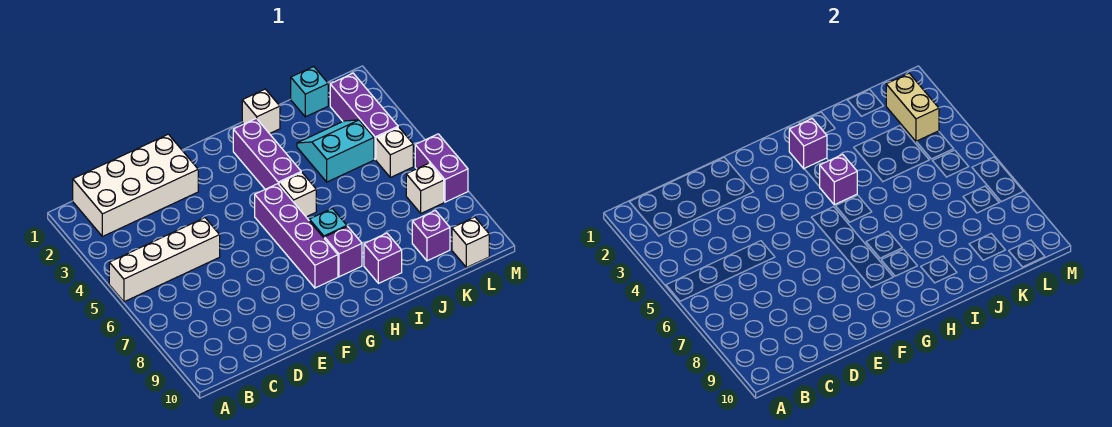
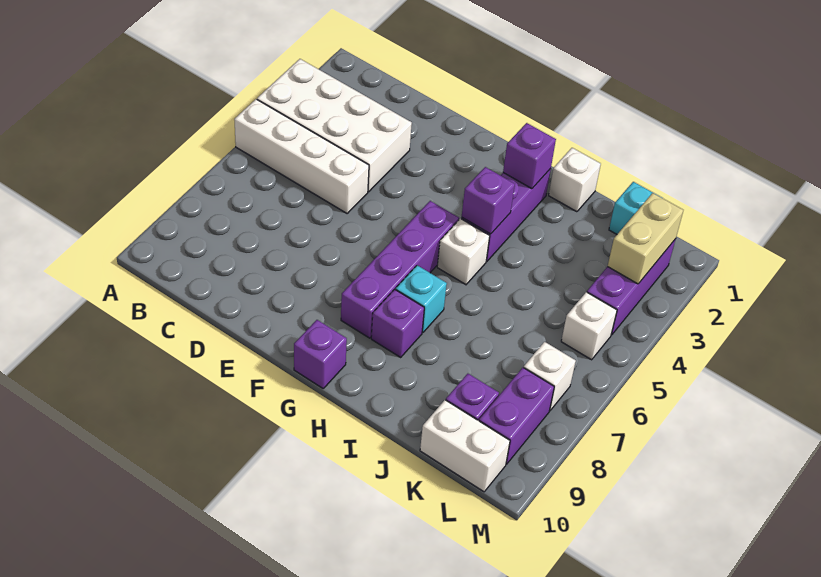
white 2x4 brick [73,134,198,237] -> white 2x4 brick moved to [257,59,412,192]
purple 1x1 brick [364,233,402,283] -> purple 1x1 brick moved to [294,320,347,388]
cyan 2x2 slope [297,120,374,182] -> none
white 1x1 brick [452,217,489,267] -> white 1x2 brick [420,400,510,492]
purple 1x2 brick [415,134,468,202] -> purple 1x2 brick moved to [479,368,554,464]

